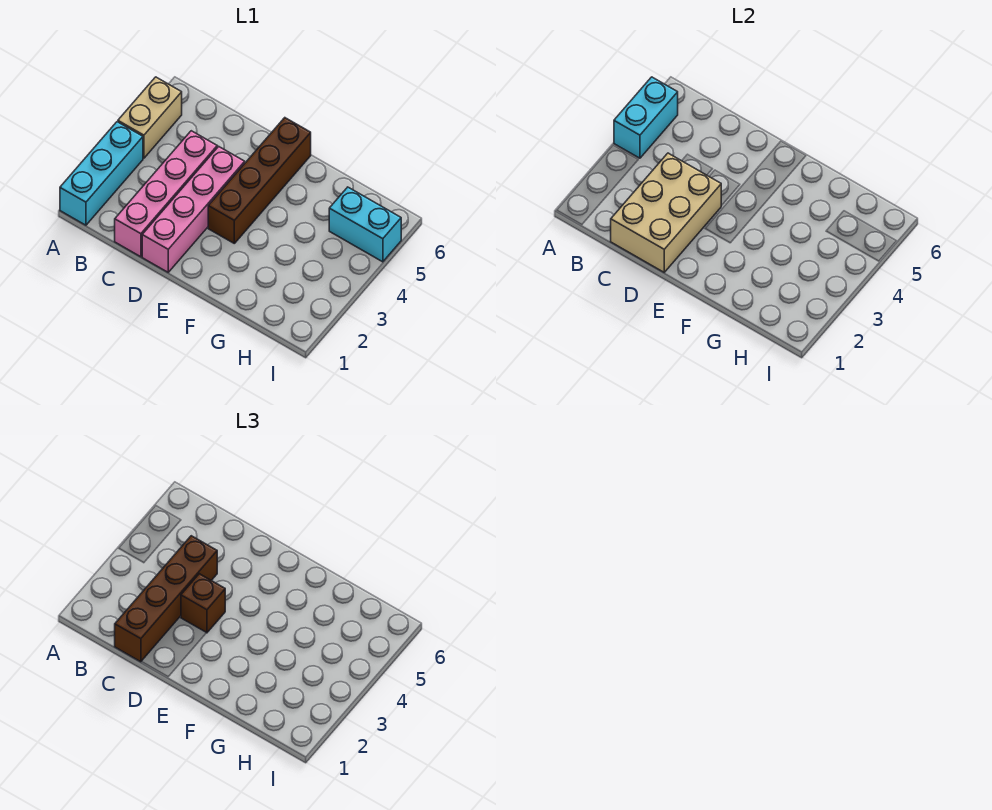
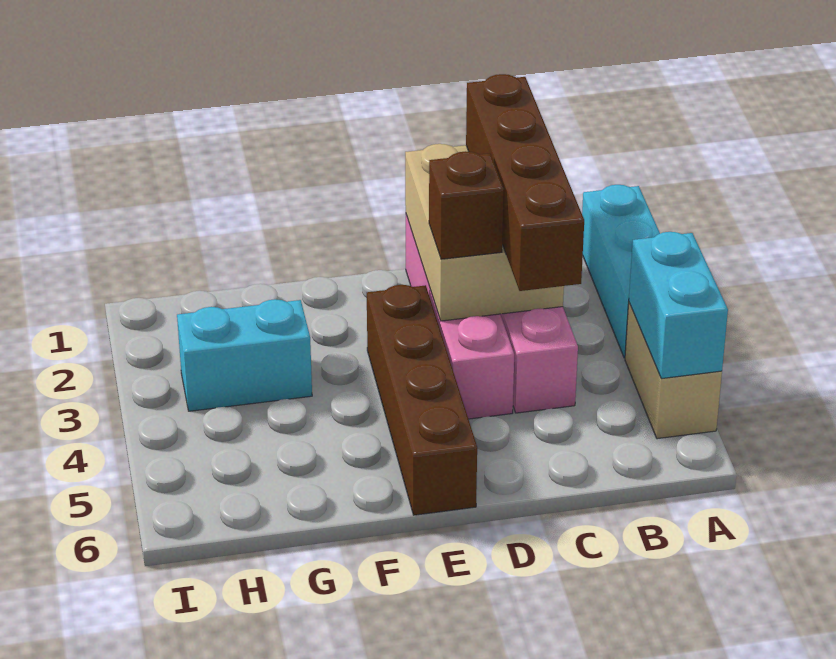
cyan 1x2 brick [329,187,401,262] -> cyan 1x2 brick moved to [177,299,312,411]

